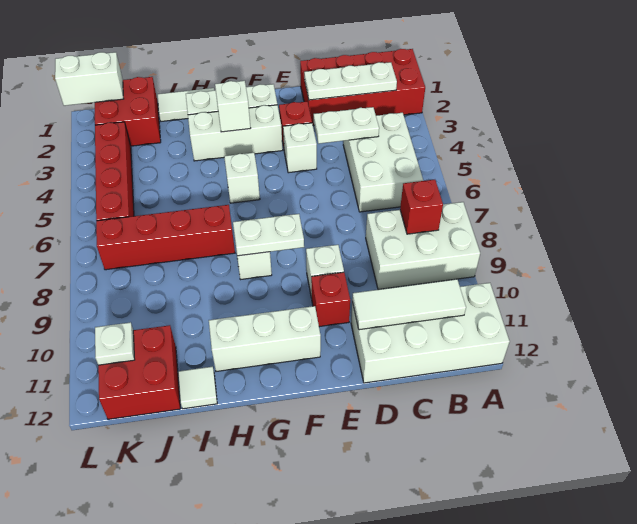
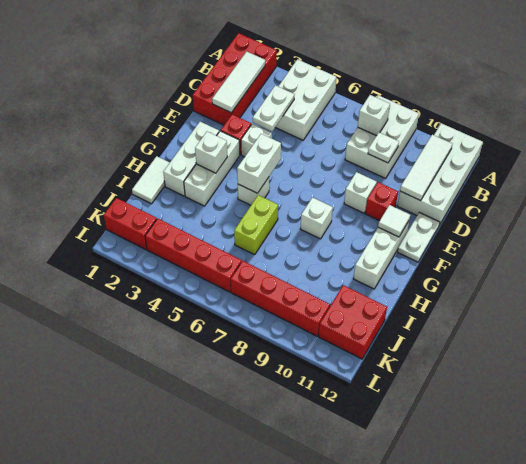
white 1x3 plate [304,62,397,100] -> white 1x3 tile [212,52,265,113]
white 2x3 brick [343,113,423,212] -> white 2x3 brick turned to [275,59,336,140]
red 1x1 brick [400,180,443,234] -> white 1x1 brick [358,95,390,136]
white 1x2 plate [233,214,304,256] -> white 1x2 plate moved to [398,212,440,262]
none -> lime 1x2 brick [234,195,278,255]
red 1x4 brick [96,205,235,270] -> red 1x4 brick turned to [231,261,330,336]
white 1x1 tile [178,367,217,409] -> white 1x1 tile moved to [378,205,410,237]
red 2x2 brick [95,77,161,146] -> red 1x2 brick [104,198,157,250]
white 1x2 brick [55,52,123,106] -> white 1x2 brick moved to [237,134,281,193]
white 1x1 plate [95,322,135,365] -> white 1x1 plate moved to [368,133,399,163]

